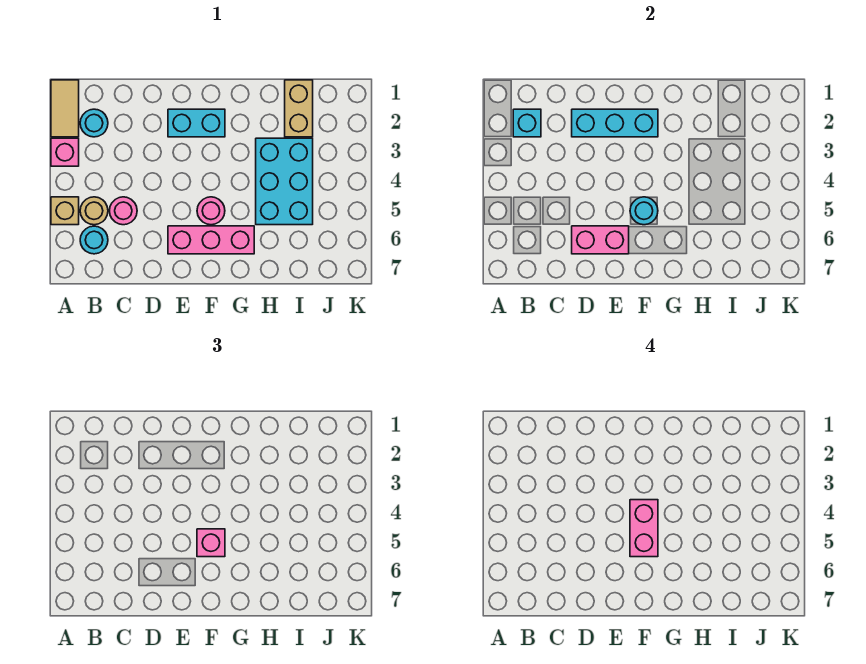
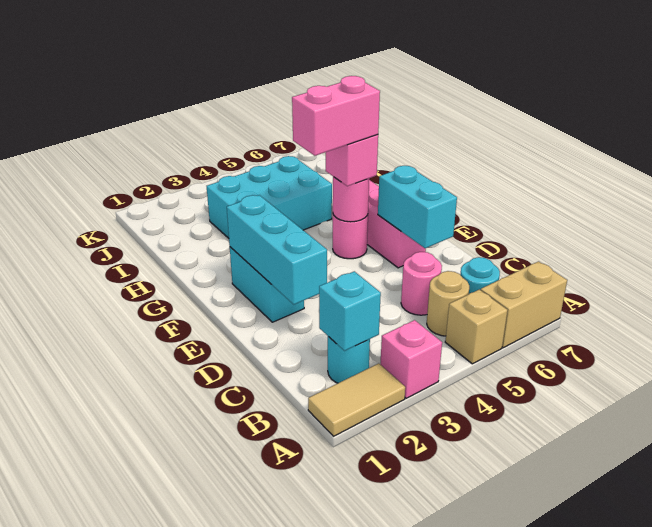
pink 1x2 brick [572,226,629,254] -> cyan 1x2 brick [378,166,457,248]
cyan 1x1 round brick [630,197,658,225] -> pink 1x1 round brick [333,177,369,222]
tan 1x2 brick [285,80,313,137] -> tan 1x2 brick moved to [481,262,567,348]

